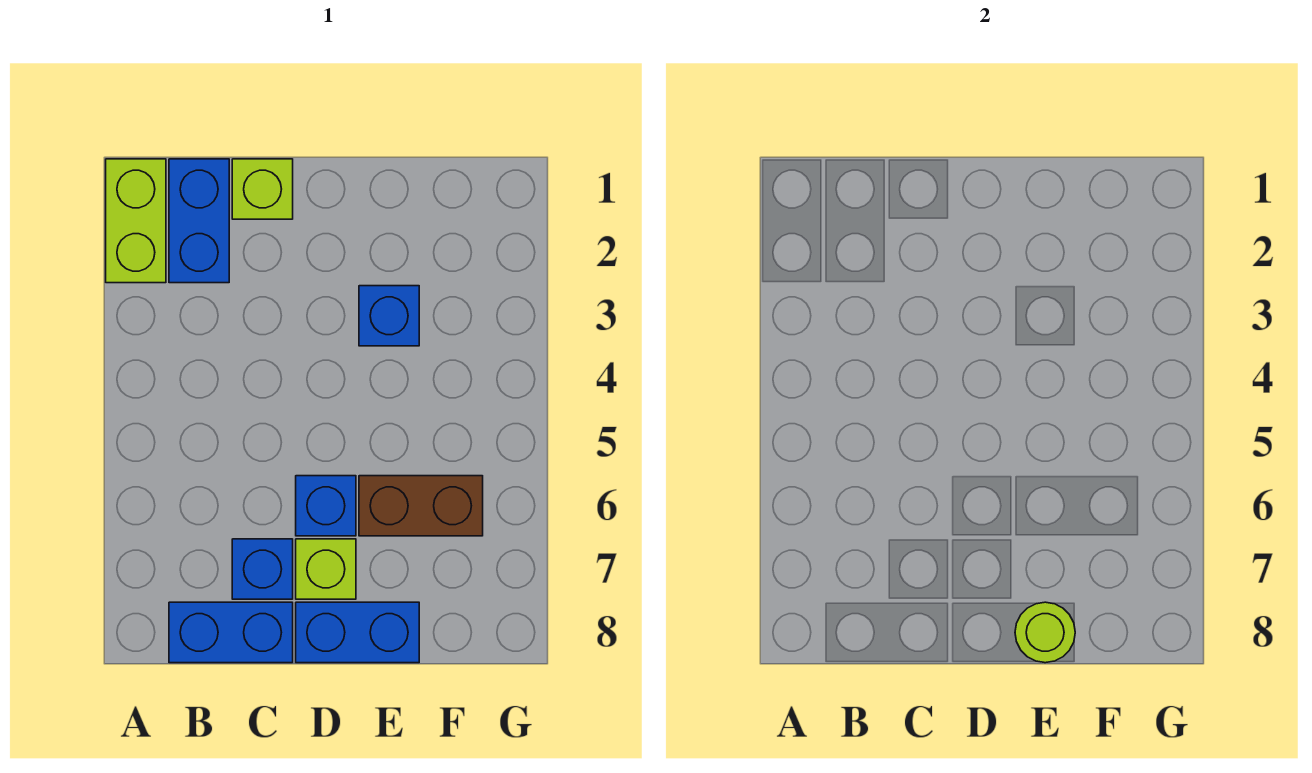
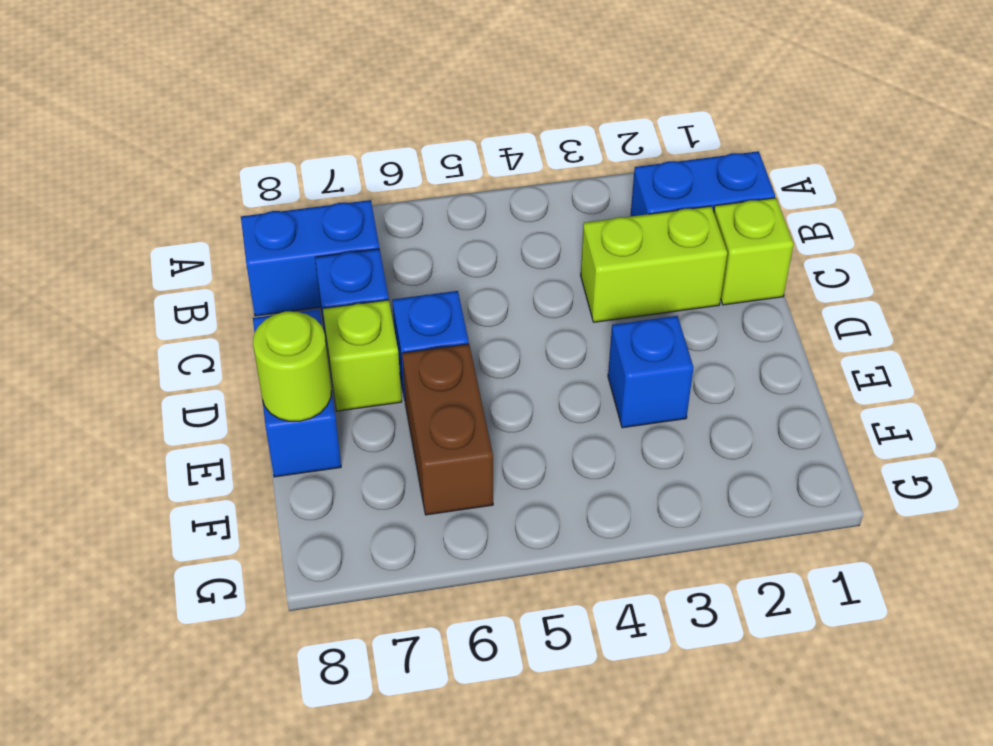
lime 1x2 brick [106,159,166,283] -> lime 1x2 brick moved to [581,206,727,322]
blue 1x2 brick [169,602,293,663] -> blue 1x2 brick turned to [241,200,379,316]

